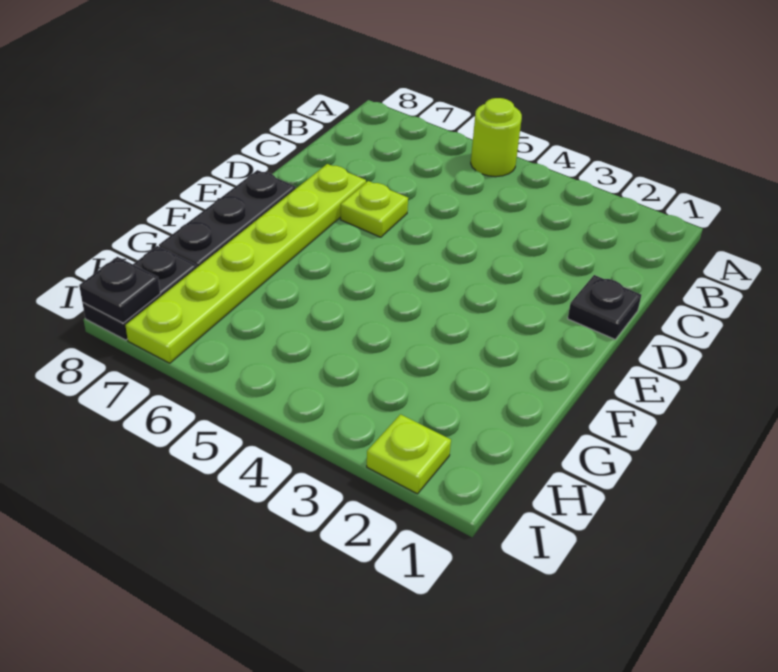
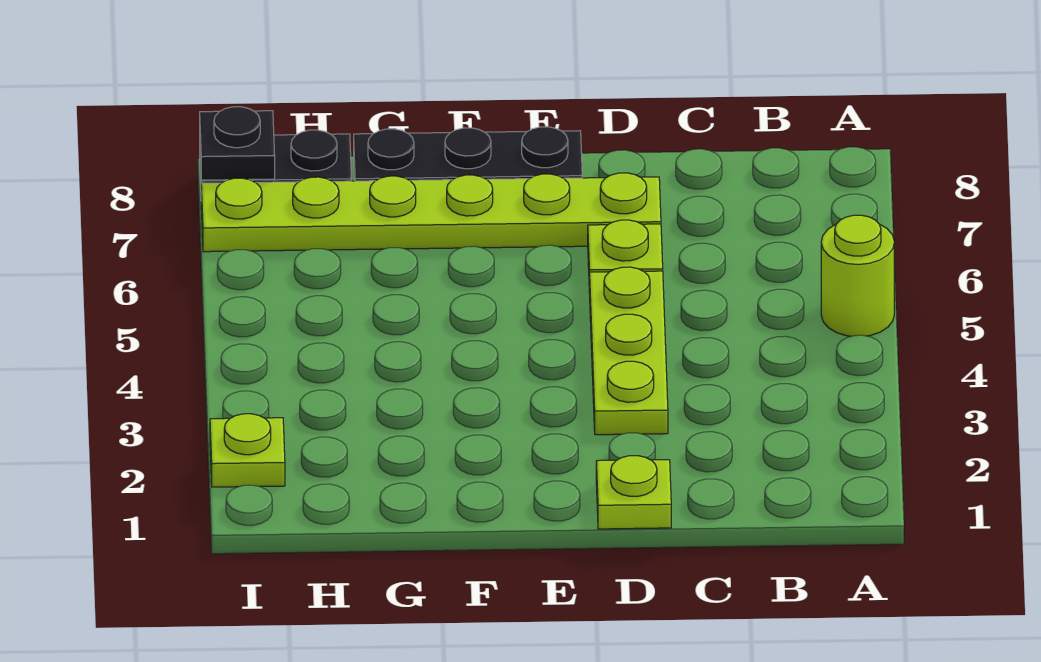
black 1x1 plate [568,275,641,339] -> lime 1x1 plate [596,456,671,529]
none -> lime 1x3 plate [590,267,668,435]

